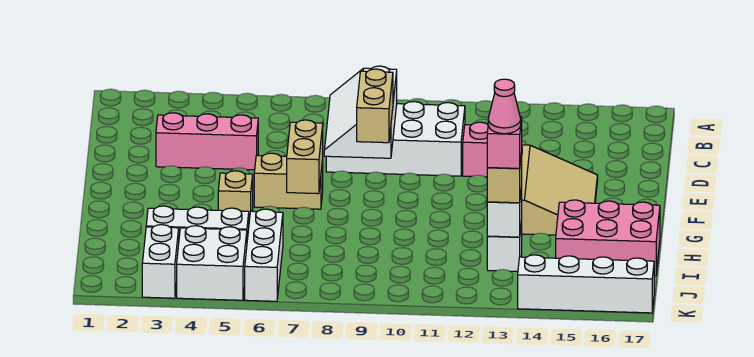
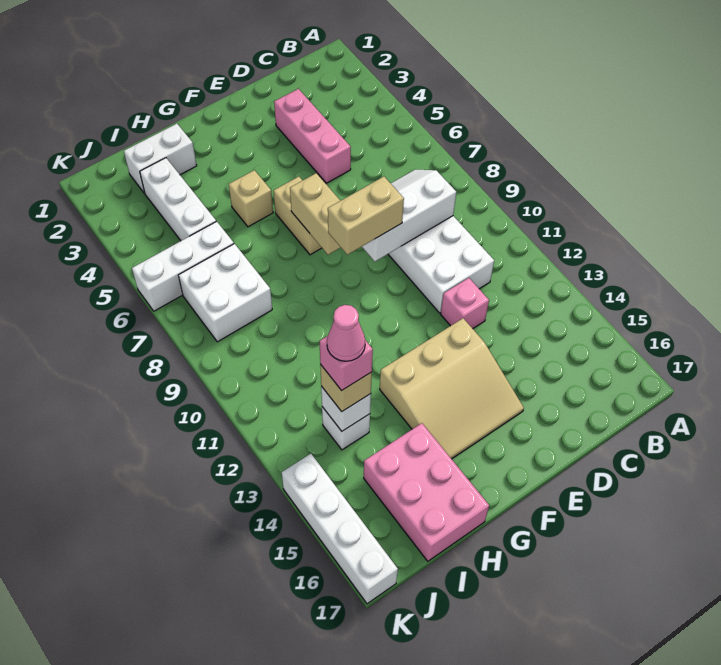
tan 1x2 brick [287,120,323,194] -> tan 1x2 brick turned to [290,173,341,255]
white 1x2 brick [142,225,179,298] -> white 1x2 brick moved to [124,124,197,193]
white 2x2 brick [177,226,247,300] -> white 2x2 brick moved to [179,244,272,342]

